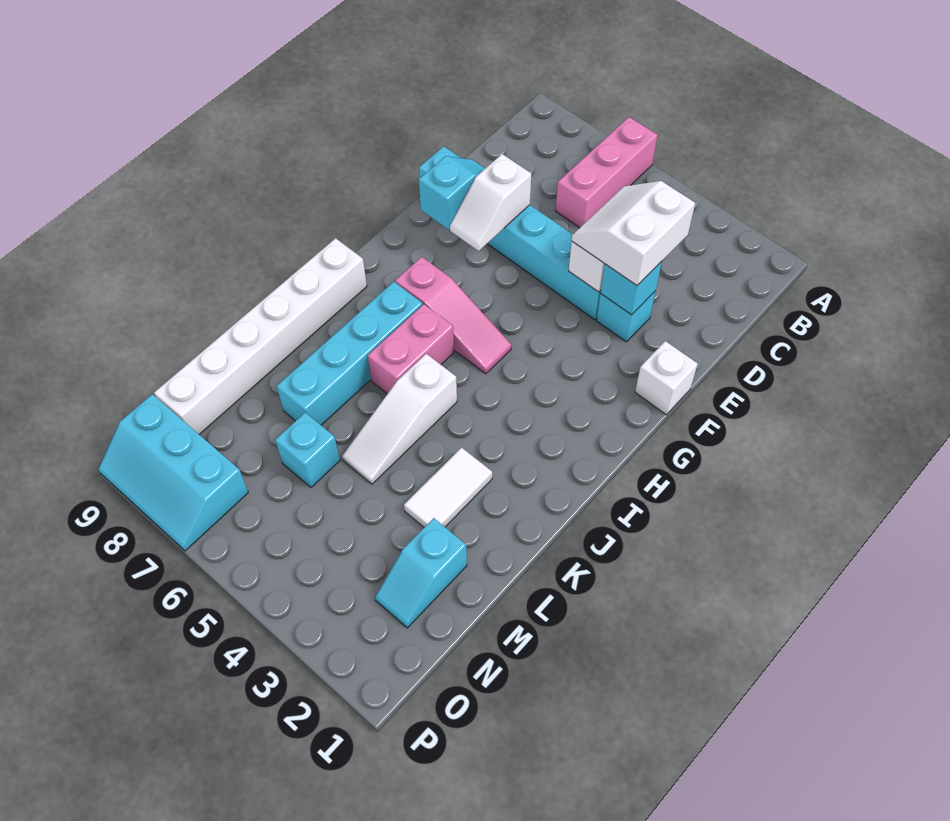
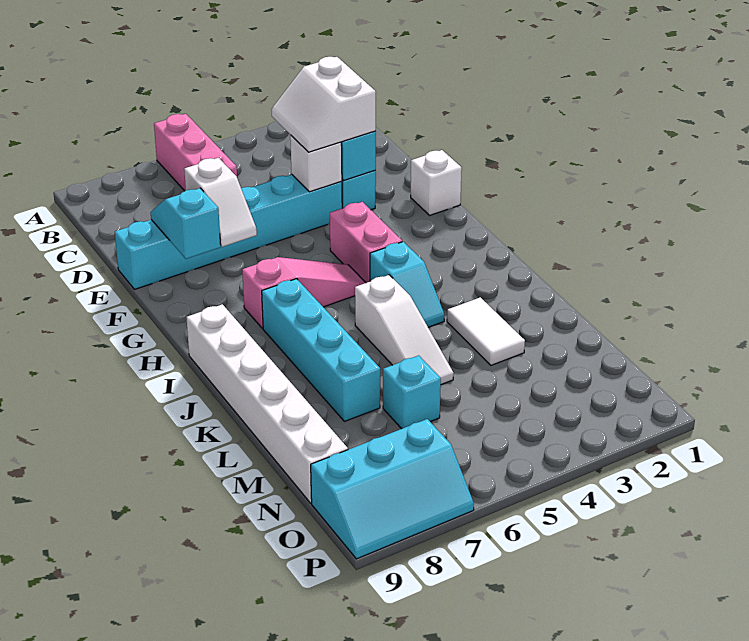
pink 1x2 brick [368,304,454,394] -> pink 1x2 brick moved to [330,202,402,283]
cyan 1x2 slope [375,518,467,628] -> cyan 1x2 slope moved to [370,242,444,327]

